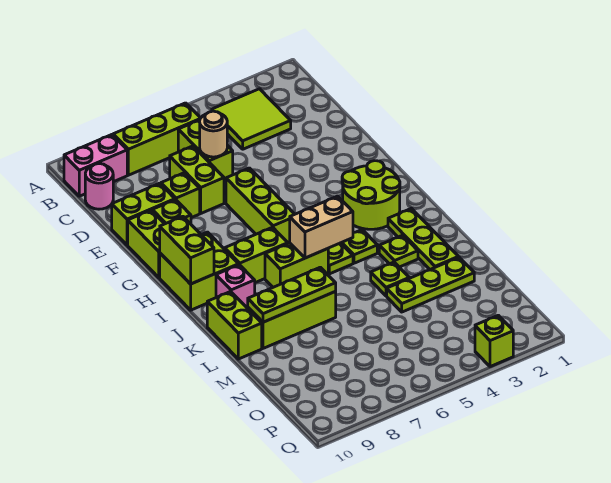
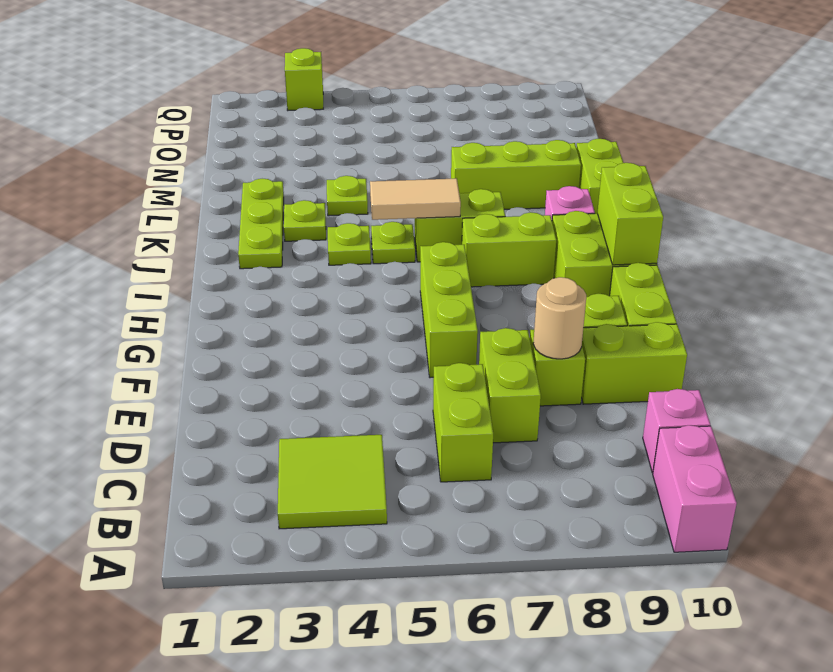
lime 1x3 brick [113,103,200,175] -> none
pink 1x2 brick [64,135,127,196] -> pink 1x2 brick turned to [653,425,737,552]
pink 1x1 round brick [85,164,113,209] -> pink 1x1 brick [643,389,710,473]
tan 1x1 round brick [200,111,227,157] -> tan 1x1 round brick moved to [533,277,586,359]
lime 2x2 round brick [342,161,400,229] -> none
tan 1x2 brick [290,196,353,258] -> tan 1x2 tile [370,178,461,220]
lime 1x3 plate [248,267,336,322] -> none
lime 1x3 plate [387,257,474,312] -> none

